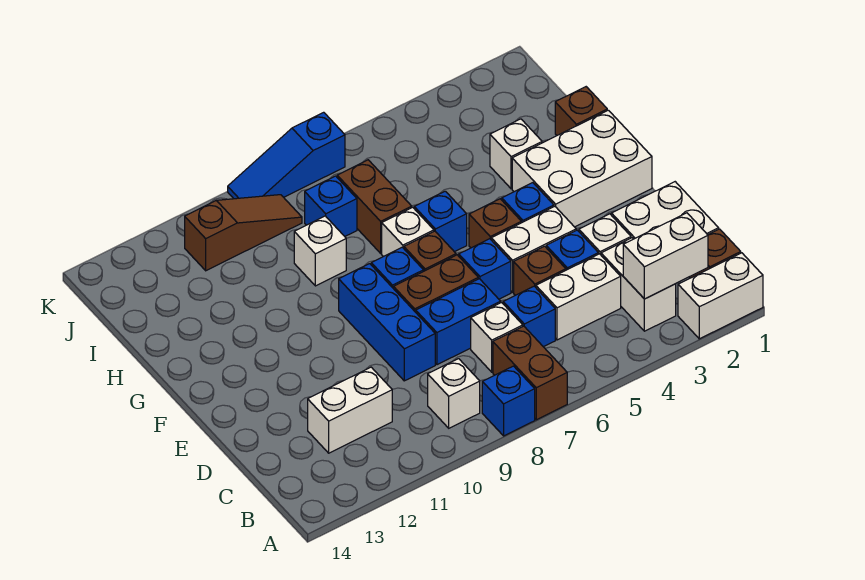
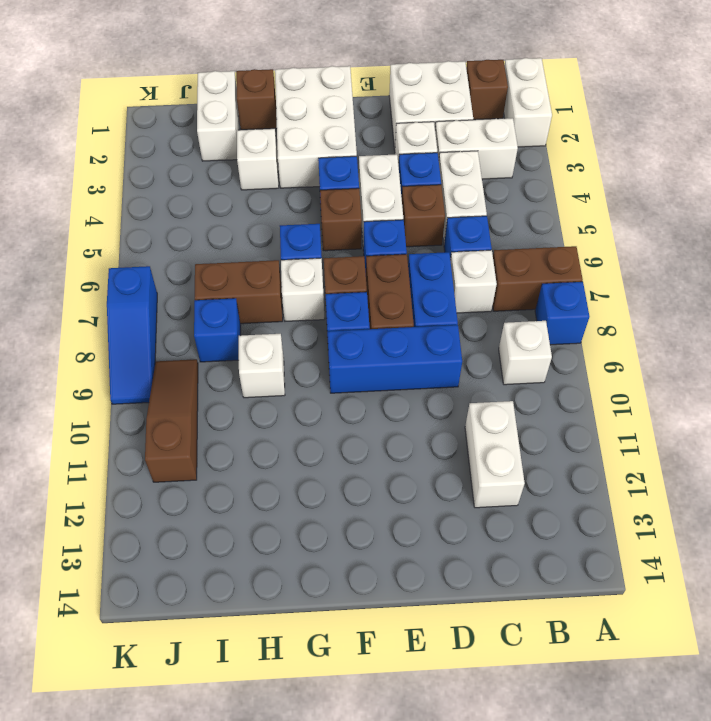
white 1x2 brick [623,213,708,299] -> white 1x2 brick moved to [197,71,239,161]

